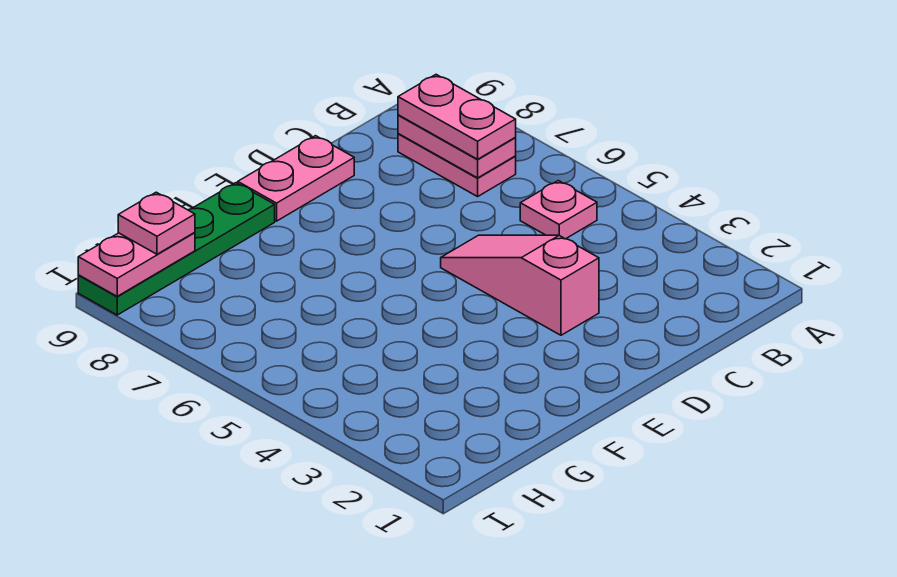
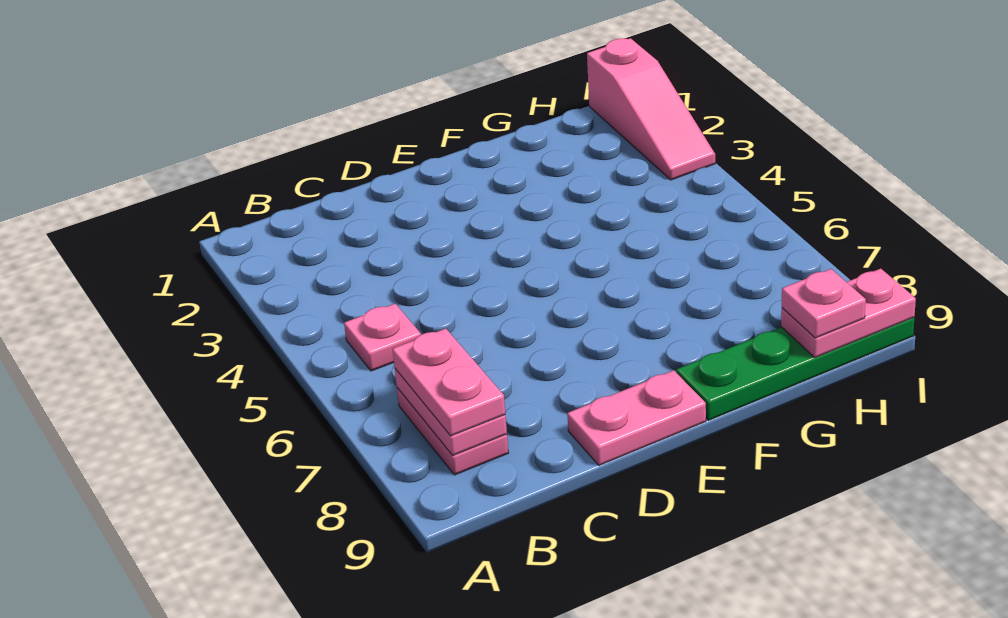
pink 1x3 slope [441,235,599,335] -> pink 1x3 slope moved to [587,38,715,180]

